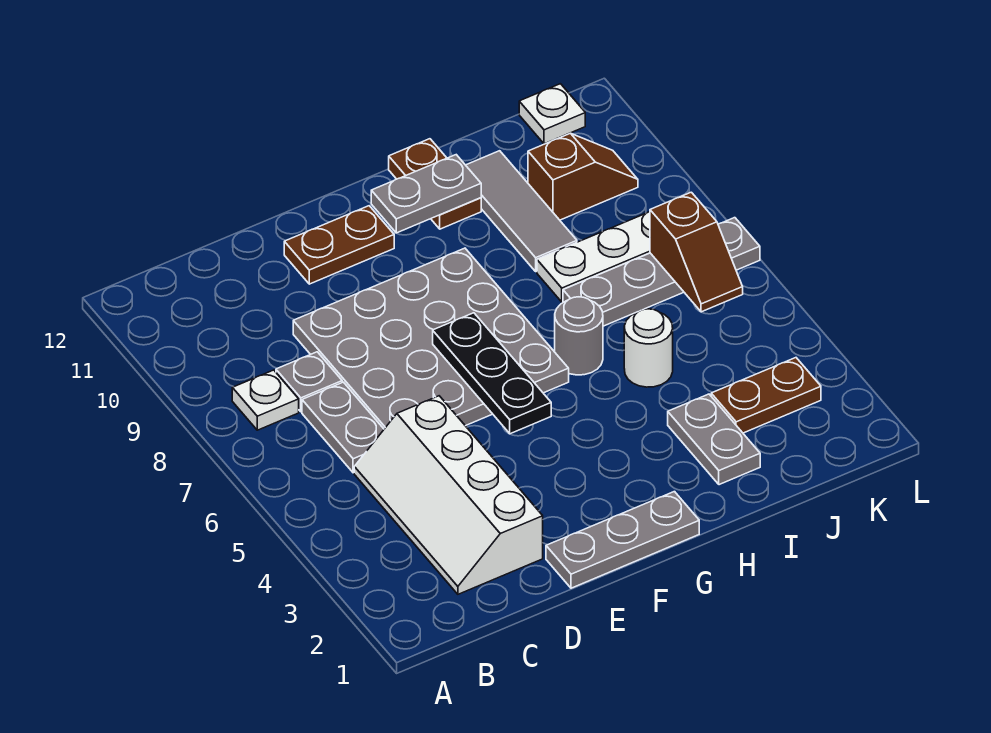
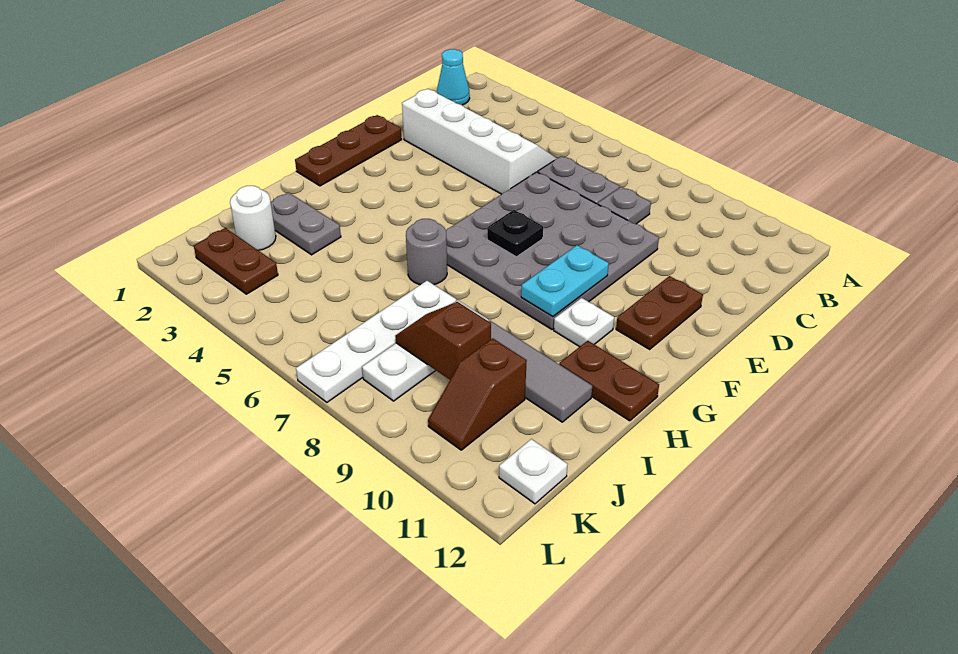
none -> cyan 1x1 cone [437,49,470,105]
white 1x1 plate [232,370,299,430] -> white 1x1 plate moved to [554,298,614,347]
grey 1x3 plate [546,492,699,588] -> brown 1x3 plate [295,115,402,186]
black 1x3 plate [433,313,551,434] -> black 1x1 plate [487,210,543,257]
none -> cyan 1x2 plate [521,245,609,317]
grey 1x2 plate [371,155,481,233] -> none
white 1x1 round brick [624,309,673,387] -> white 1x1 round brick moved to [230,186,276,250]
grey 1x4 plate [563,218,760,326] -> white 1x4 plate [296,281,456,402]
brown 1x2 plate [711,358,821,433] -> brown 1x2 plate turned to [194,228,278,294]
brown 1x2 slope [650,192,743,312] -> brown 1x2 slope moved to [395,302,491,380]

